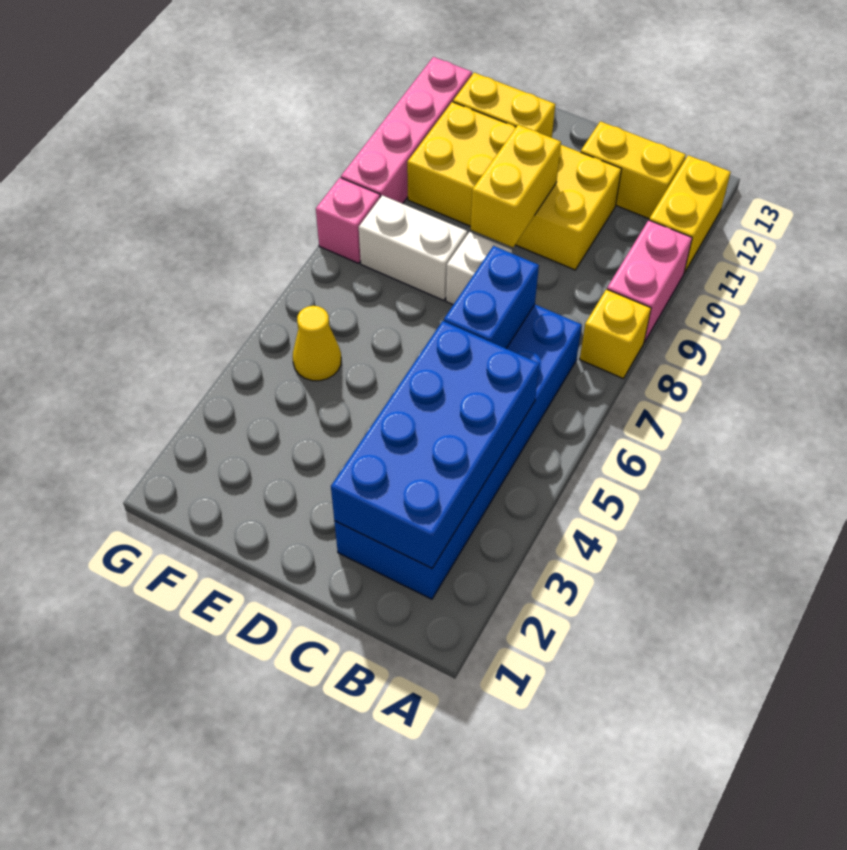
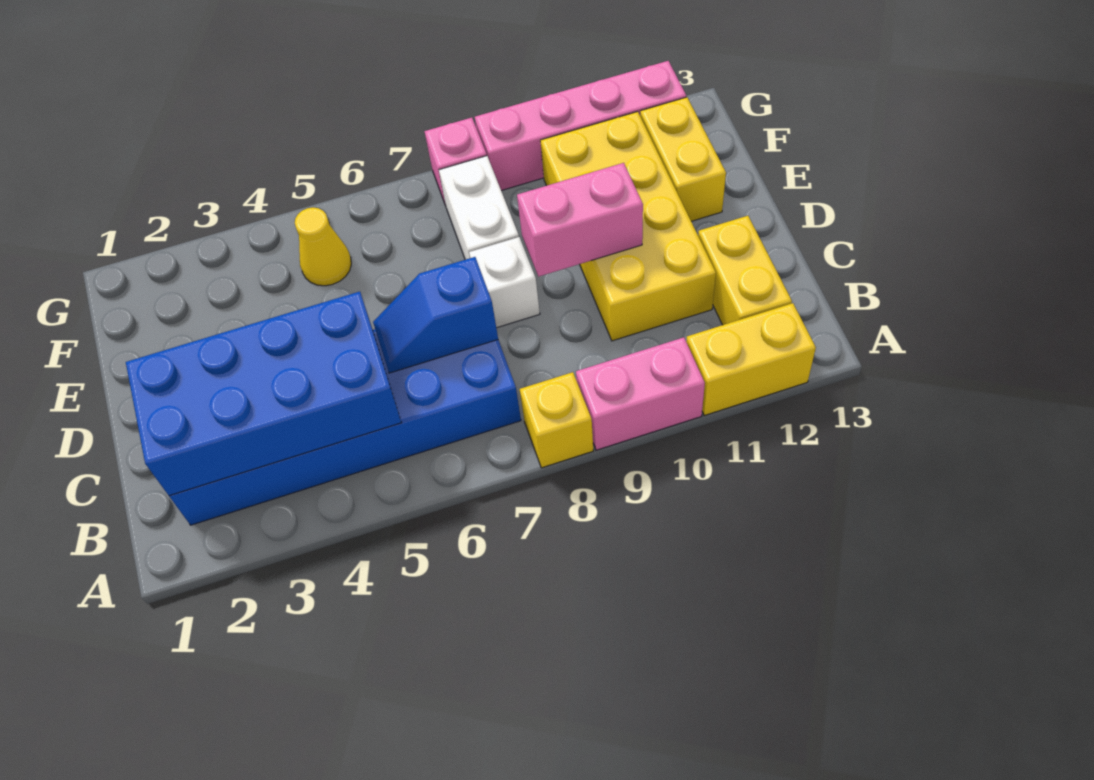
blue 1x2 brick [444,246,539,348] -> blue 1x2 slope [373,257,498,373]
yellow 1x2 brick [471,125,561,247] -> pink 1x2 brick [517,163,643,277]

